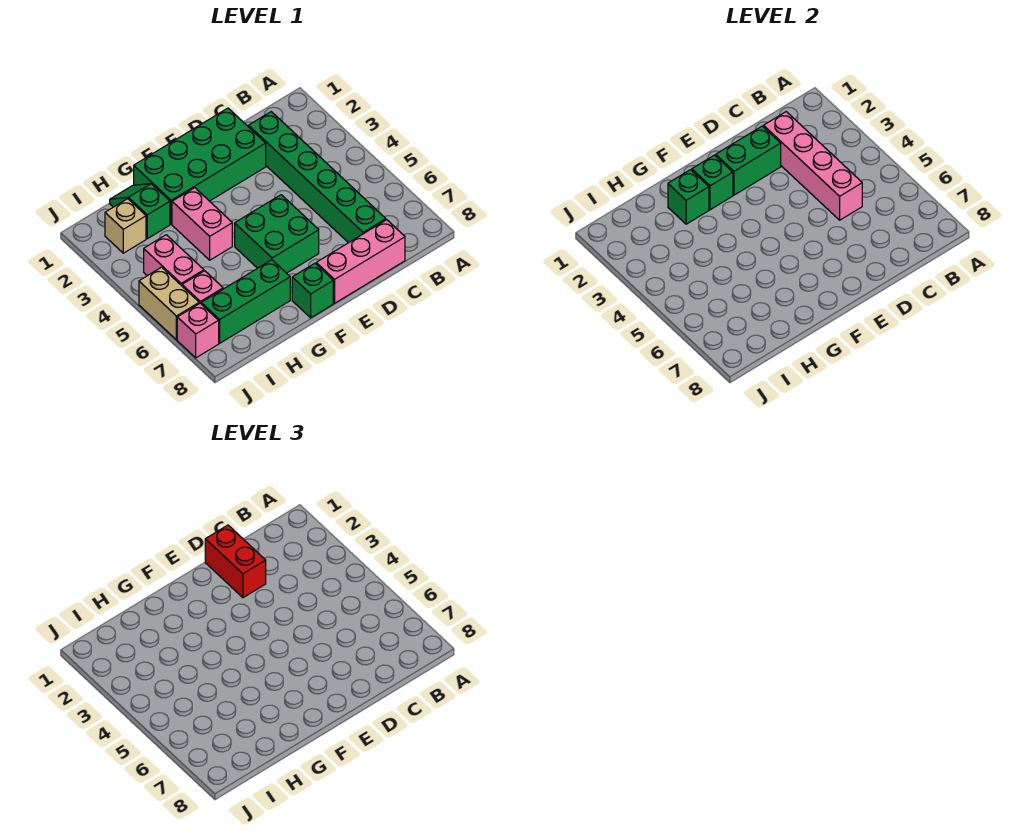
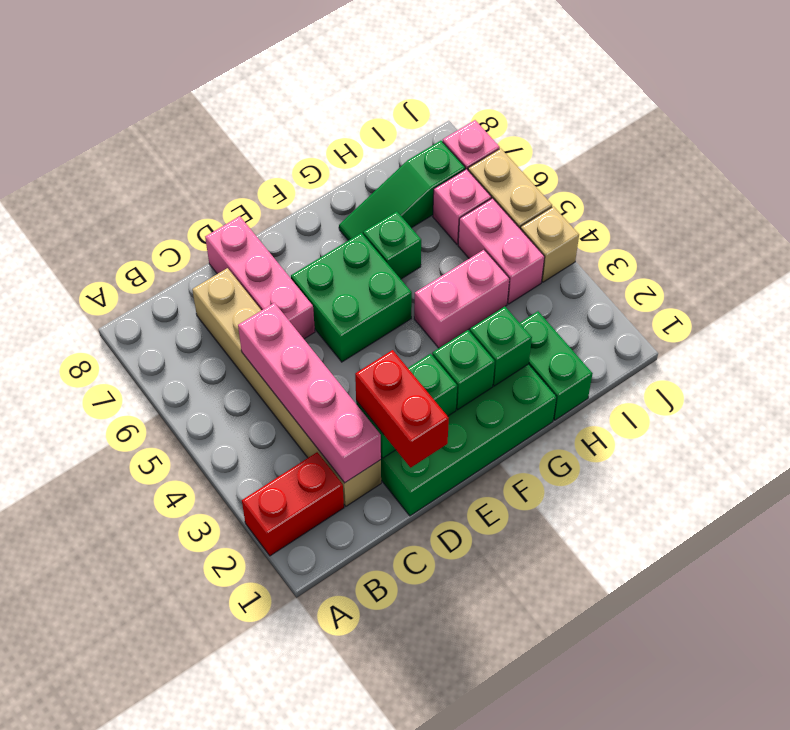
none -> red 1x2 brick [242,452,344,556]
green 1x6 brick [248,112,386,243] -> tan 1x6 brick [192,268,381,506]
pink 1x3 brick [316,220,405,303] -> pink 1x3 brick turned to [205,216,315,339]
green 1x1 brick [292,263,333,318] -> green 1x1 brick moved to [363,211,421,279]
pink 1x2 brick [172,188,232,260] -> pink 1x2 brick turned to [414,250,509,348]
green 1x3 brick [201,260,290,343] -> green 1x3 slope [339,141,465,240]
green 1x2 slope [110,184,170,239] -> green 1x2 brick [520,311,593,420]
tan 1x1 brick [105,199,146,253] -> tan 1x1 brick moved to [521,207,579,282]

